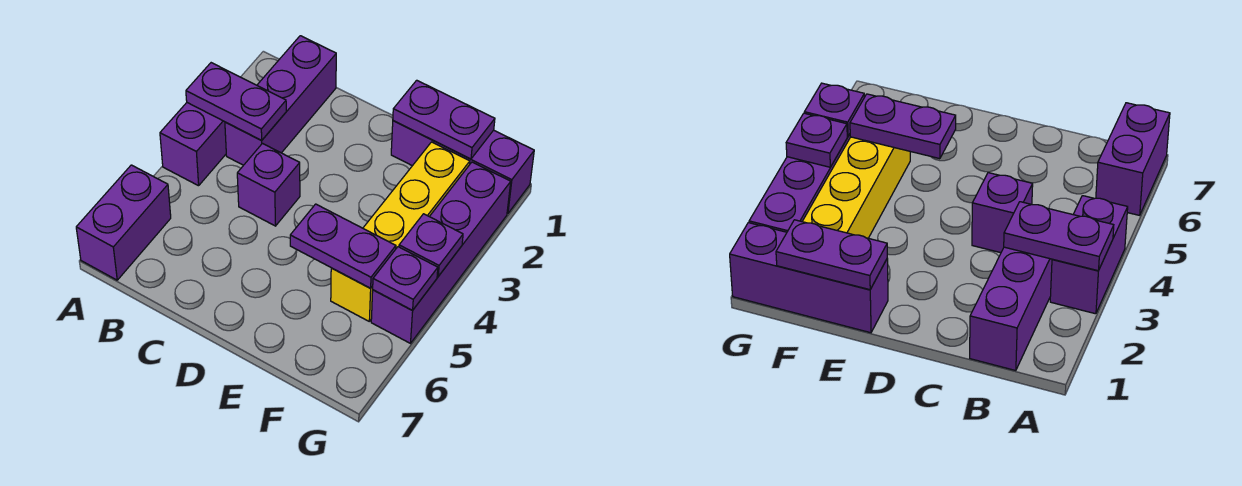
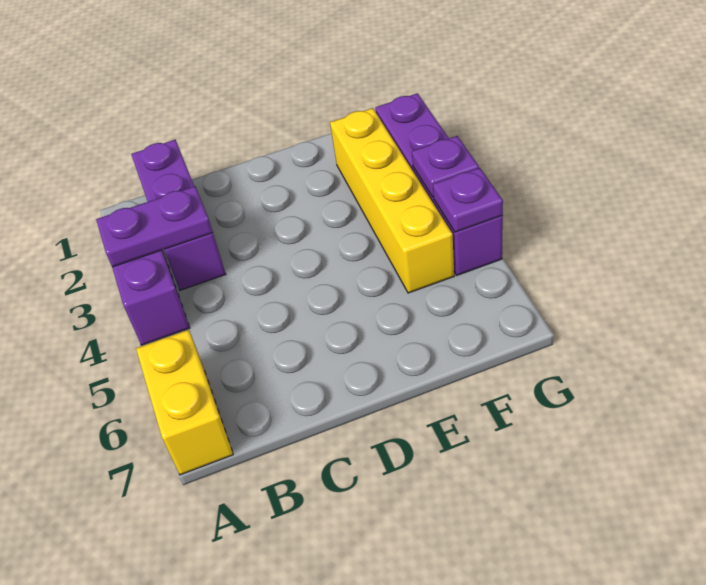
purple 1x2 brick [76,165,171,280] -> yellow 1x2 brick [136,330,233,475]
purple 1x1 brick [237,144,300,226] -> none
purple 1x3 brick [391,121,534,214] -> none
purple 1x2 plate [393,80,495,159] -> none
purple 1x2 plate [290,204,396,288] -> none

